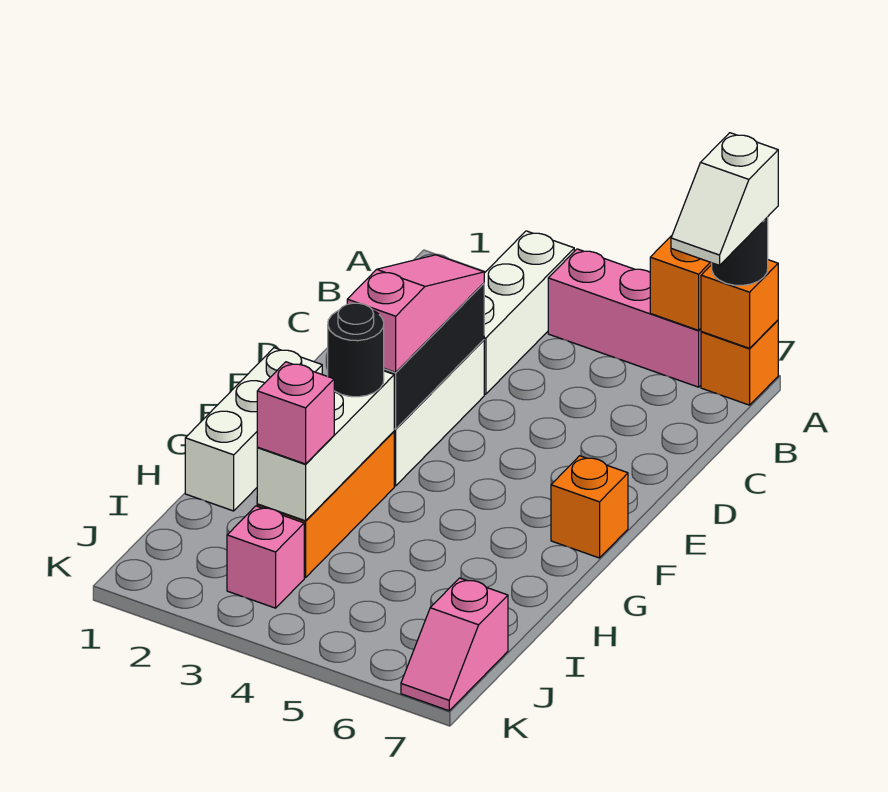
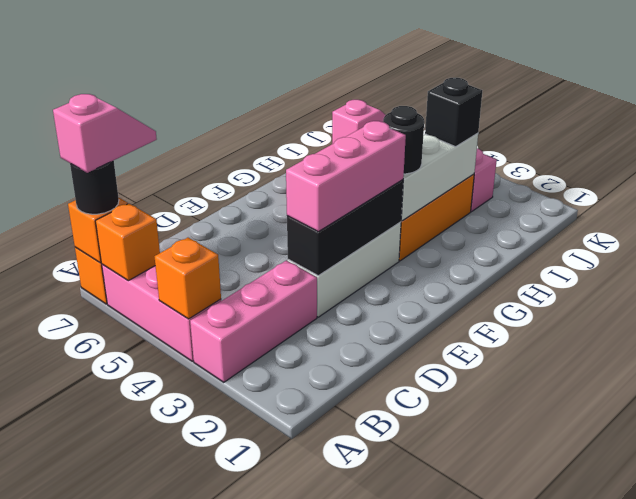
white 1x3 brick [484,231,574,394] -> pink 1x3 brick [190,260,317,382]
white 1x2 slope [671,133,778,265] -> pink 1x2 slope [53,94,157,173]
pink 1x3 slope [347,255,484,372] -> pink 1x3 brick [286,121,406,232]
white 1x3 brick [185,348,322,511] -> none
orange 1x1 brick [551,456,628,558] -> orange 1x1 brick moved to [155,238,221,319]
pink 1x1 brick [257,362,334,464] -> black 1x1 brick [425,78,482,147]

